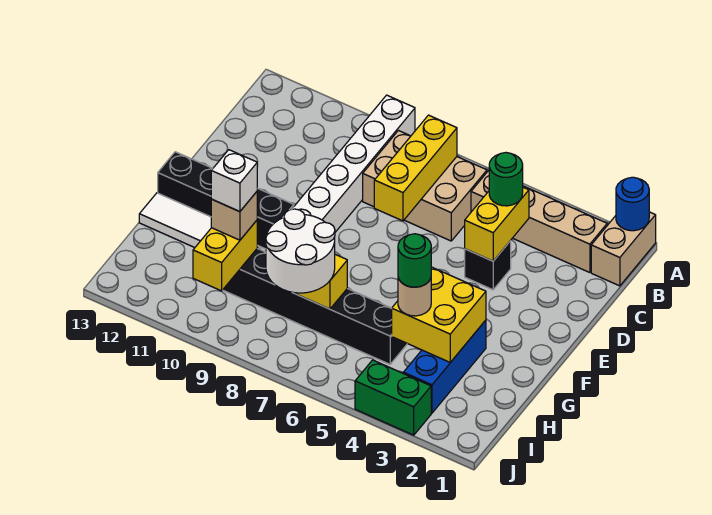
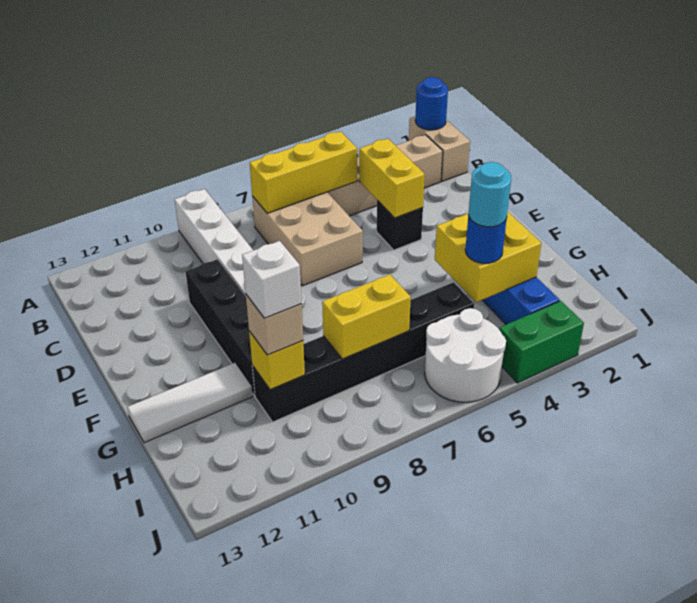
tan 2x3 brick [363,131,487,241] -> tan 2x3 brick turned to [252,192,363,286]
yellow 1x3 brick [374,115,457,221] -> yellow 1x3 brick turned to [250,131,357,213]
green 1x1 round brick [489,153,523,206] -> none
black 1x4 brick [158,152,294,249] -> black 1x4 brick turned to [185,259,255,396]
tan 1x1 round brick [398,278,431,316] -> blue 1x1 round brick [465,214,507,263]
green 1x1 round brick [398,234,431,287] -> cyan 1x1 round brick [469,162,511,227]
white 2x2 round brick [266,209,335,293] -> white 2x2 round brick moved to [425,308,506,402]
yellow 1x2 brick [193,220,257,291] -> yellow 1x1 brick [249,331,305,390]

